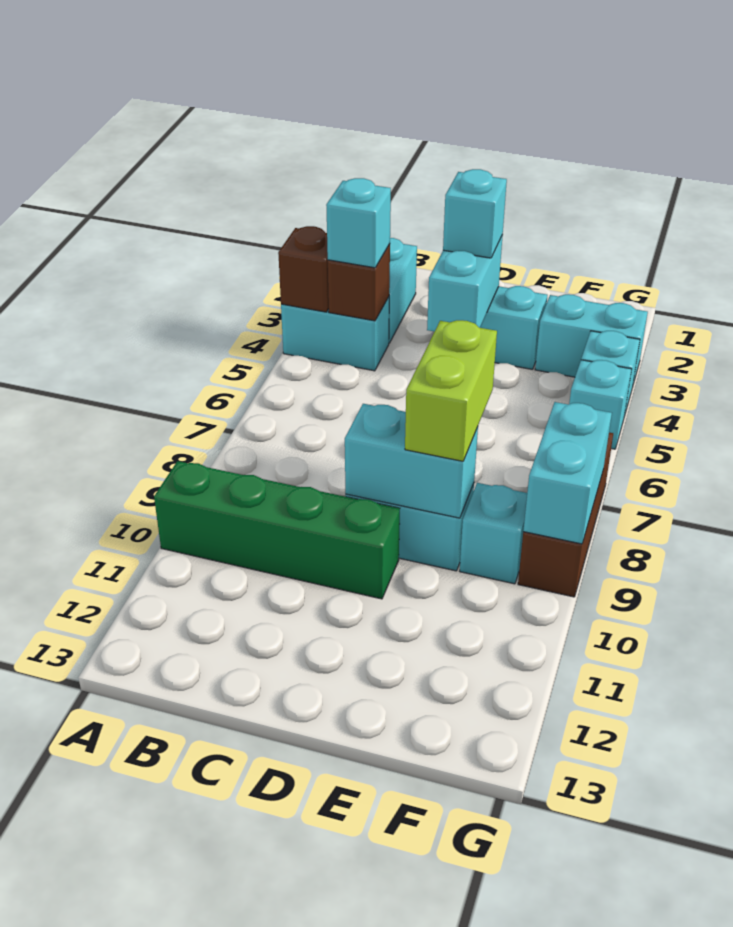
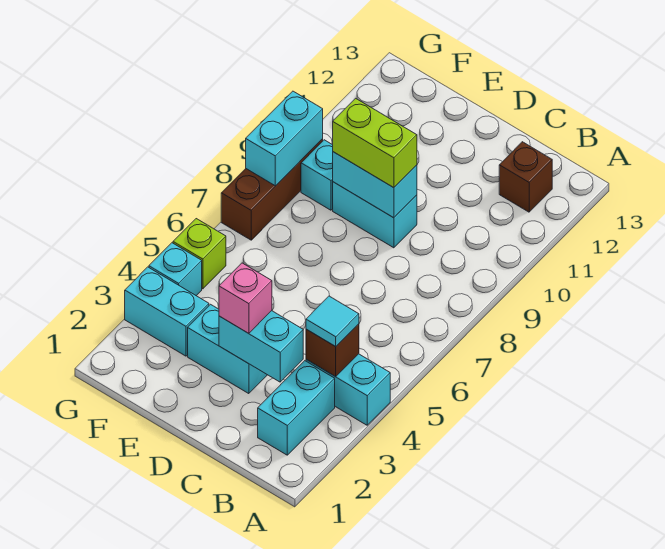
brown 1x1 brick [278,226,329,312] -> brown 1x1 brick moved to [499,142,552,212]
green 1x4 brick [154,461,400,599] -> none
cyan 1x1 brick [326,178,391,268] -> cyan 1x1 tile [306,296,359,346]
cyan 1x2 brick [427,235,503,332] -> cyan 1x2 brick turned to [219,311,303,382]
cyan 1x1 brick [443,169,507,258] -> pink 1x1 brick [219,263,272,333]
lime 1x2 brick [405,320,497,461] -> lime 1x2 brick turned to [333,98,417,188]
cyan 1x1 brick [569,360,632,449] -> lime 1x1 brick [173,219,226,289]

